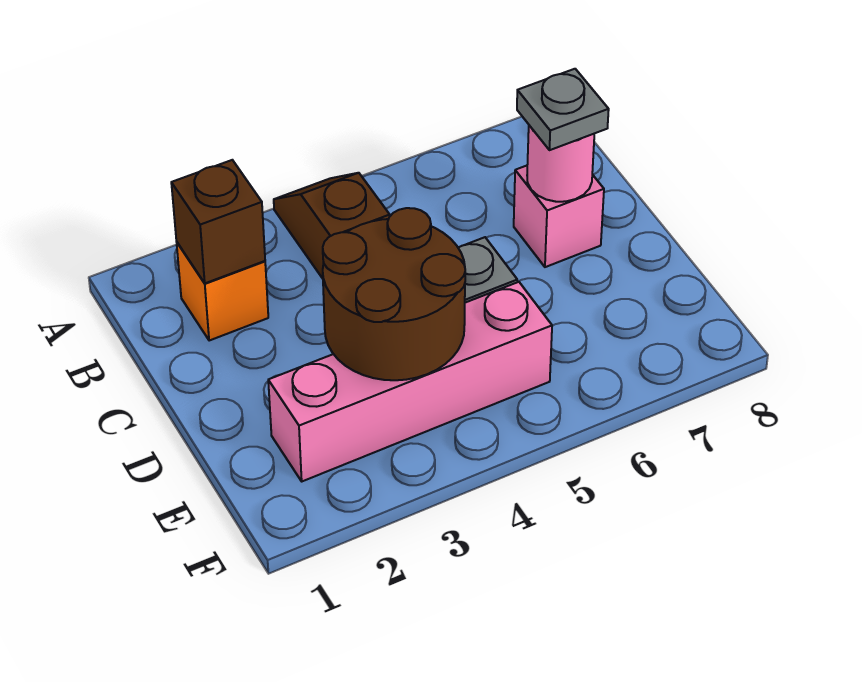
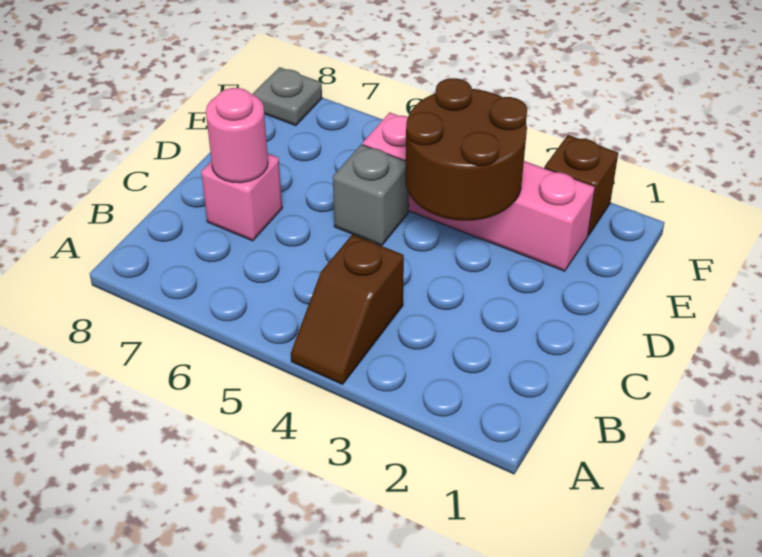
orange 1x1 brick [177,243,268,341] -> none
brown 1x1 brick [171,160,265,283] -> brown 1x1 brick moved to [544,135,618,235]
grey 1x1 plate [517,69,609,150] -> grey 1x1 plate moved to [253,67,322,126]

